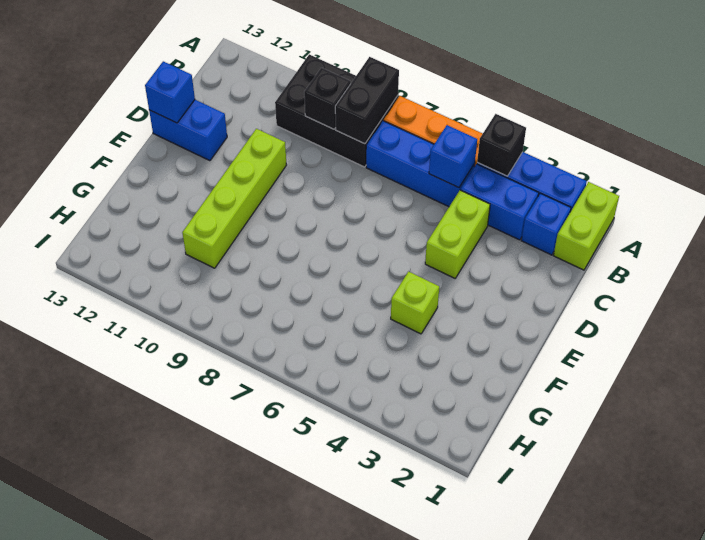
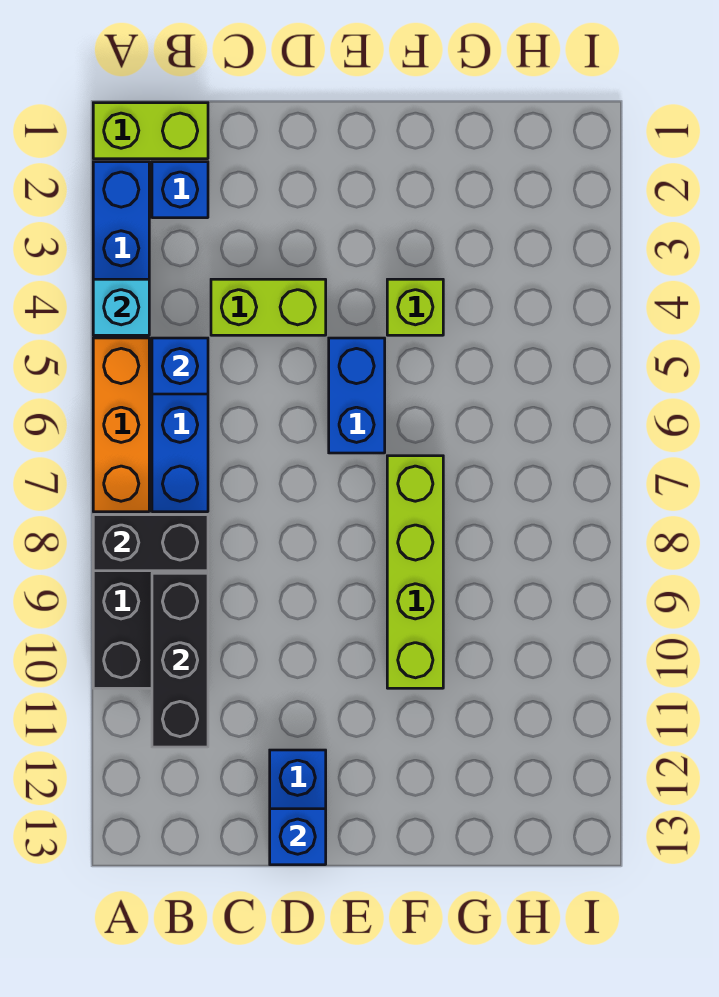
black 1x1 brick [477,114,526,176] -> cyan 1x1 brick [93,279,149,335]
blue 1x2 brick [461,164,539,240] -> blue 1x2 brick moved to [329,338,385,453]
black 1x1 brick [304,68,351,129] -> black 1x3 brick [152,573,208,747]
lime 1x4 brick [182,129,286,268] -> lime 1x4 brick turned to [387,456,443,688]

